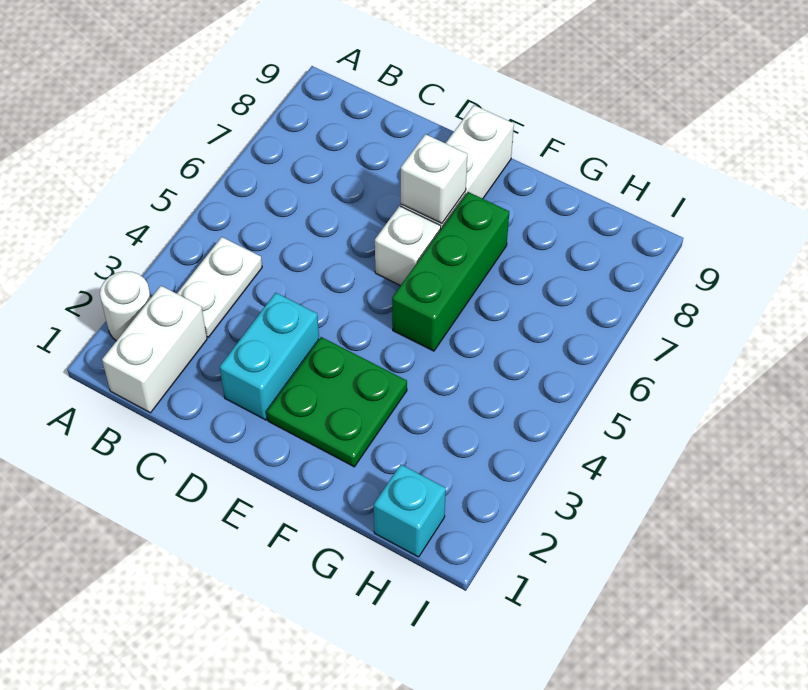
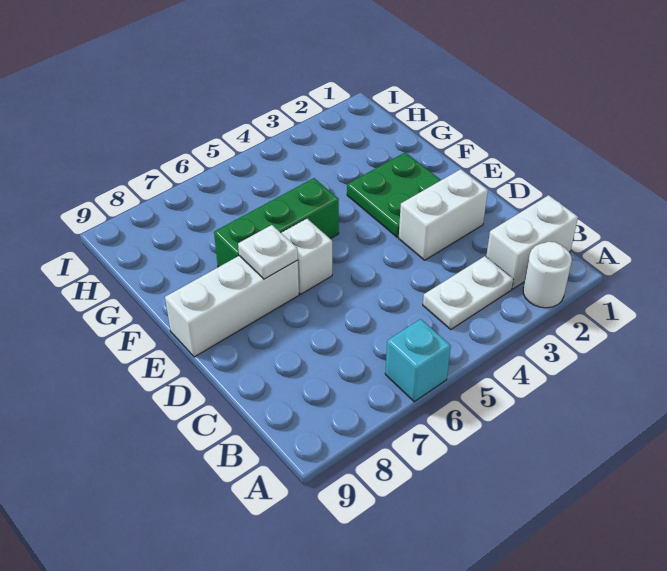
cyan 1x2 brick [220,293,319,420] -> white 1x2 brick [399,169,488,260]
white 1x1 brick [401,134,467,224] -> white 1x1 plate [238,225,298,279]
cyan 1x1 brick [374,464,446,557] -> cyan 1x1 brick moved to [385,319,451,402]

